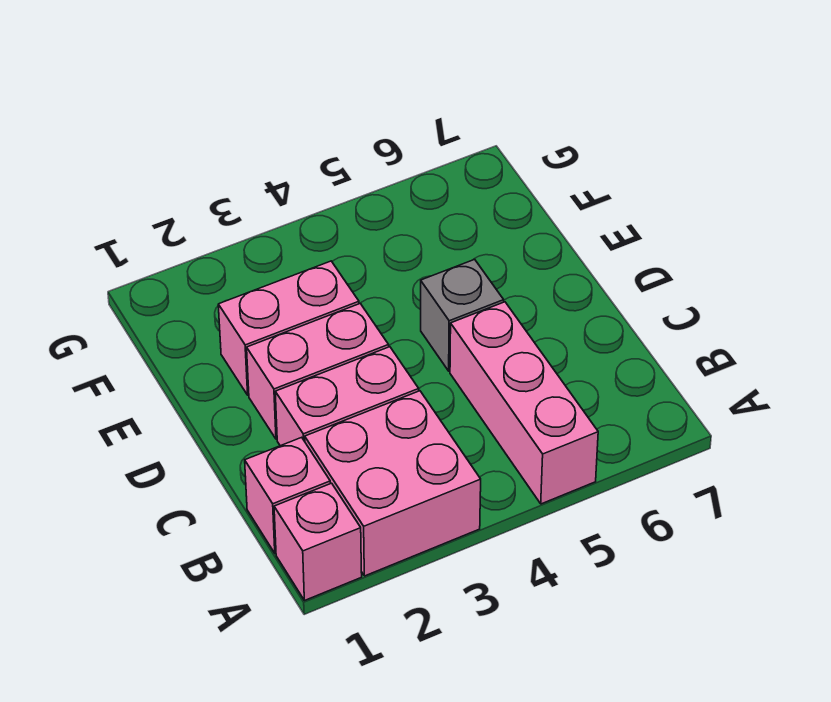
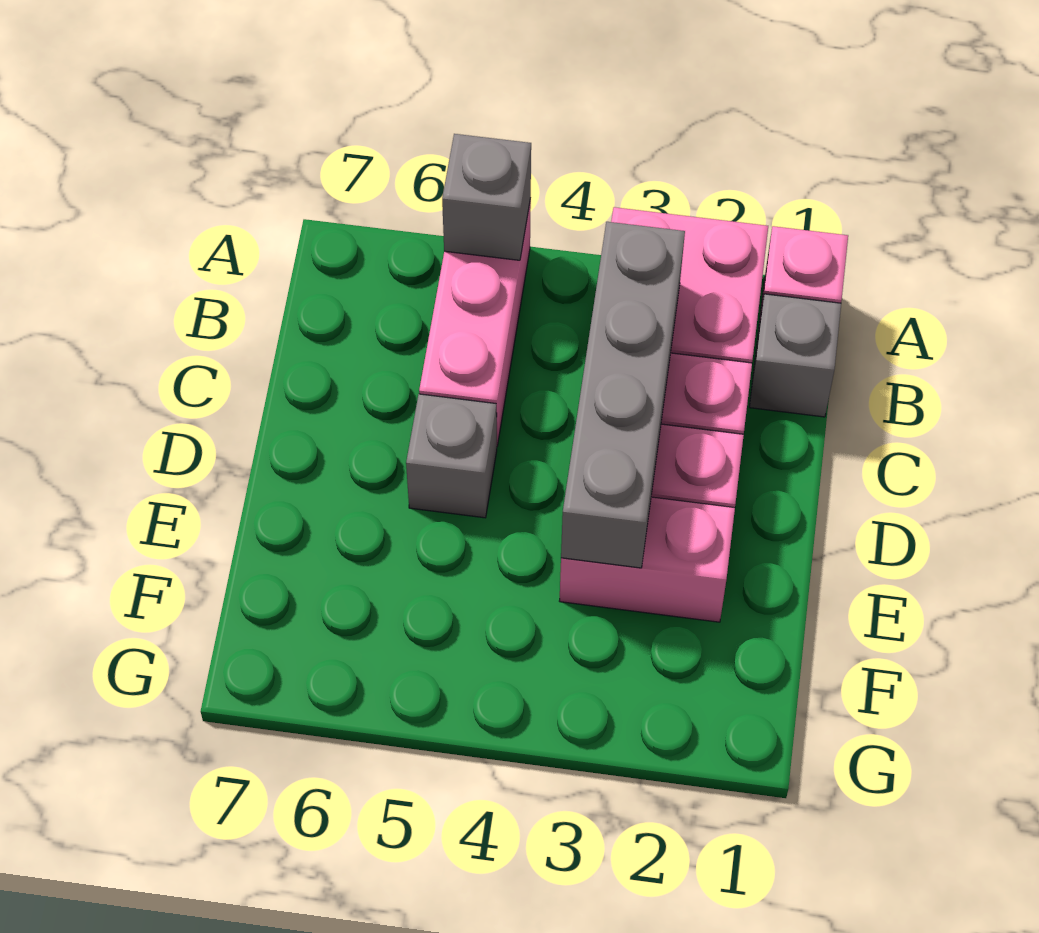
none -> grey 1x1 brick [442,134,531,260]
pink 1x1 brick [245,437,330,553] -> grey 1x1 brick [749,294,841,417]
none -> grey 1x4 brick [561,222,685,568]

